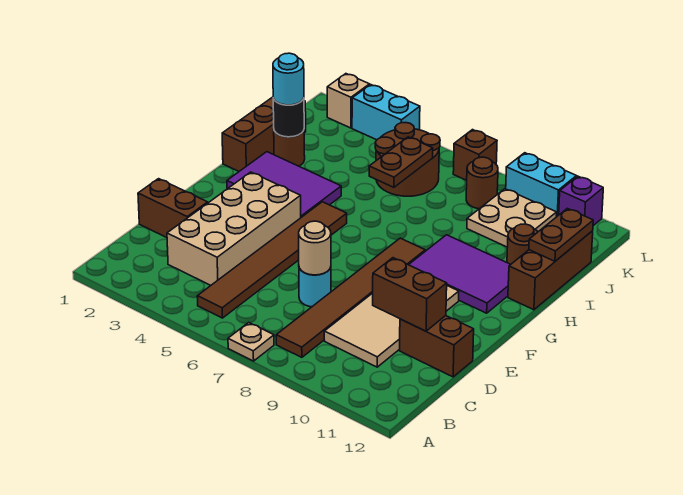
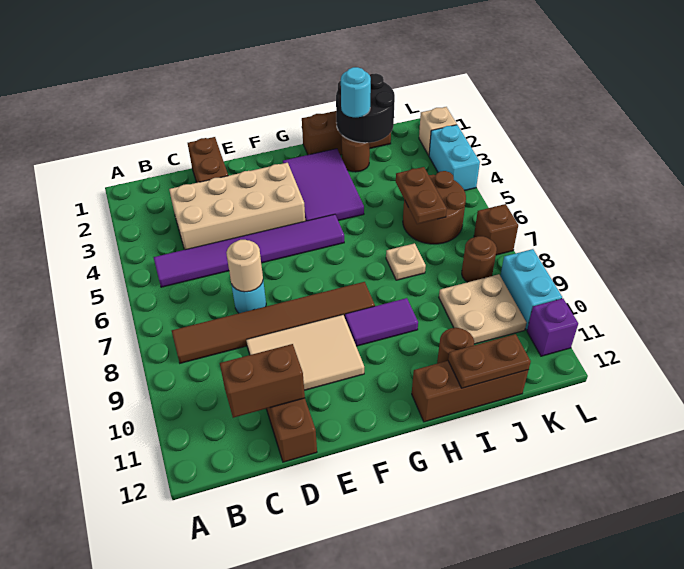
tan 1x1 plate [228,323,274,361] -> tan 1x1 plate moved to [386,243,426,280]
brown 1x6 tile [197,202,347,318] -> purple 1x6 tile [153,214,344,287]
tan 2x4 tile [324,286,459,367] -> tan 2x3 tile [246,315,364,390]
brown 1x2 brick [373,258,447,331] -> brown 1x2 brick turned to [220,344,305,418]
purple 2x3 tile [409,235,511,313] -> purple 1x2 tile [345,298,418,346]
black 1x1 round brick [273,98,304,137] -> black 2x2 round brick [336,73,395,143]
brown 1x2 plate [369,137,433,187] -> brown 1x2 plate turned to [396,167,447,224]

